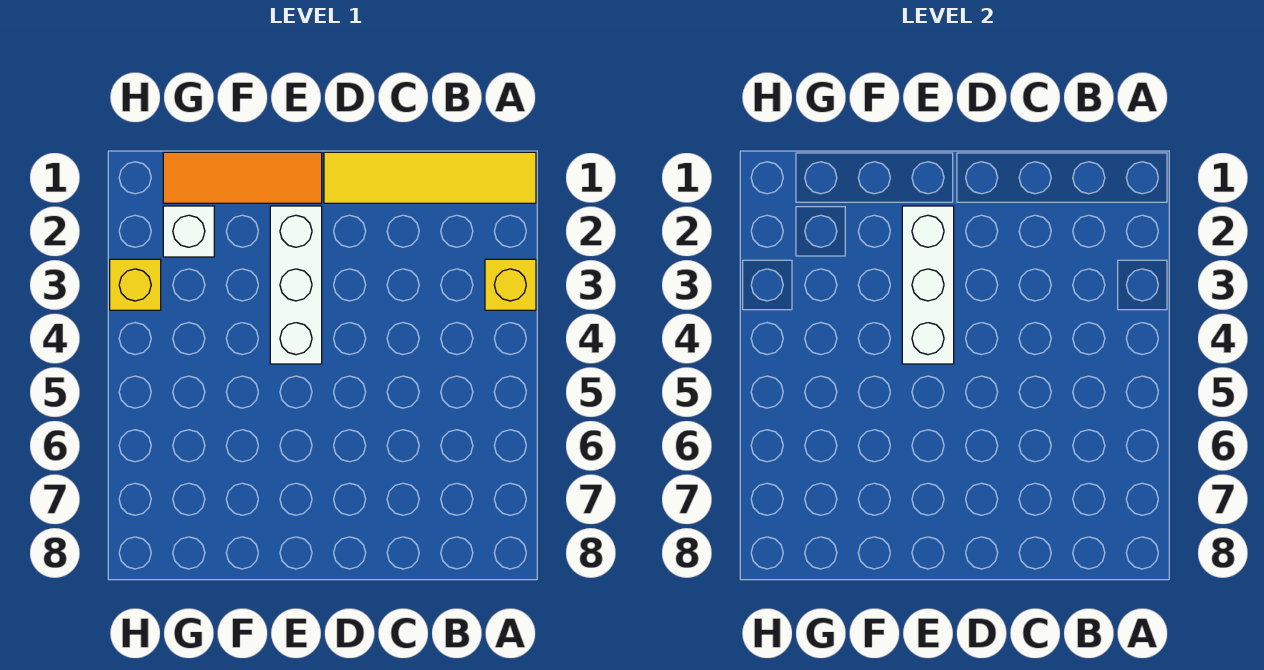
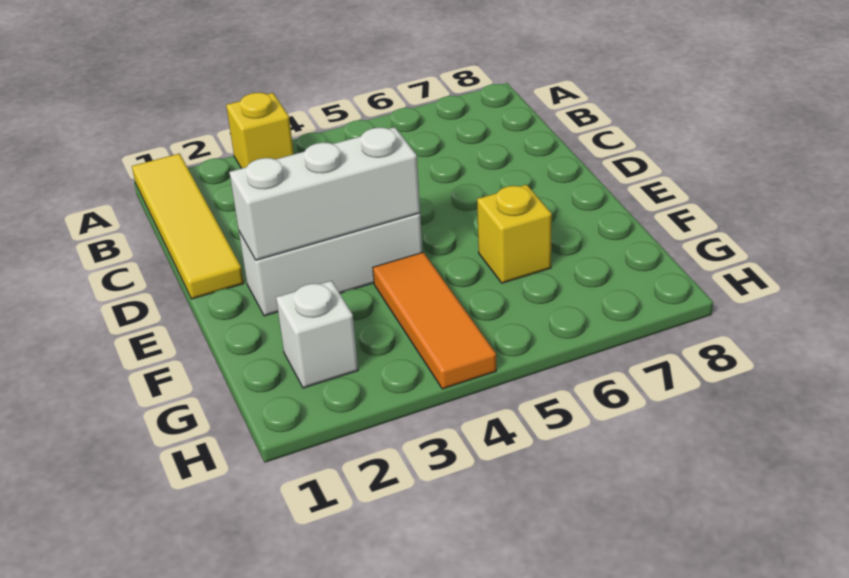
orange 1x3 tile [163,152,322,203] -> orange 1x3 tile moved to [373,252,496,389]
yellow 1x1 brick [110,259,161,310] -> yellow 1x1 brick moved to [477,185,552,283]

